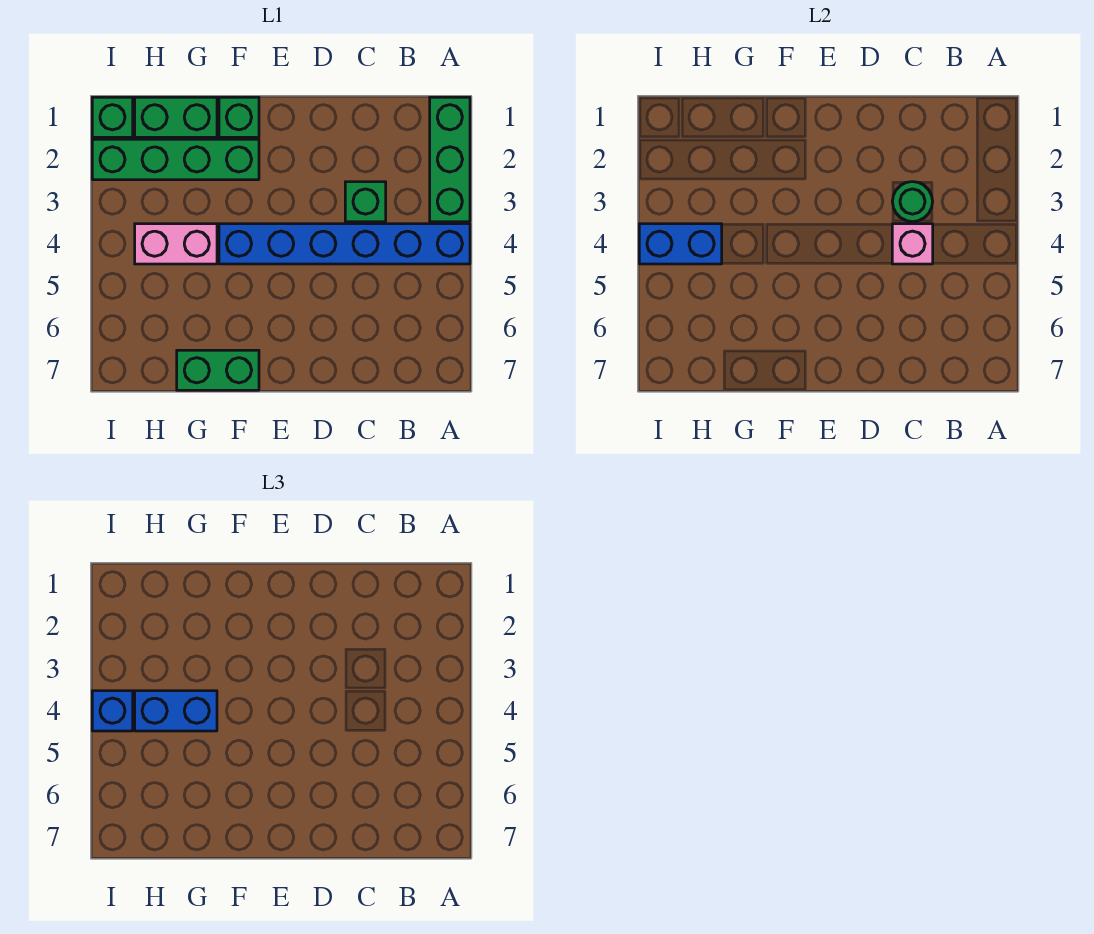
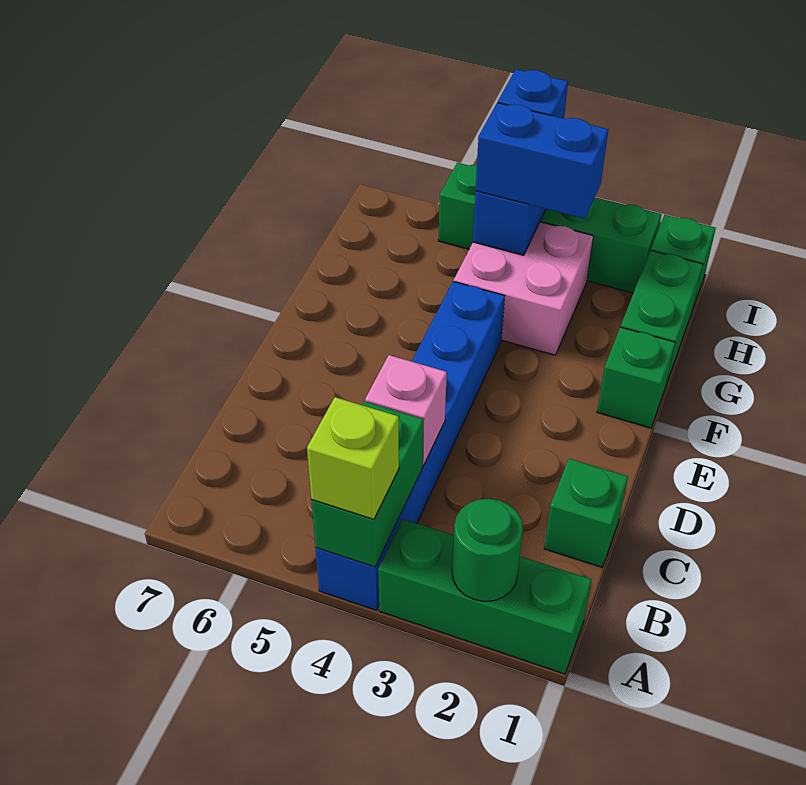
none -> lime 1x1 brick [307,397,399,519]
green 1x1 brick [345,182,386,222] -> green 1x1 brick moved to [544,459,628,567]
green 1x1 round brick [892,182,933,222] -> green 1x1 round brick moved to [452,499,523,601]
green 1x4 brick [92,139,259,180] -> green 1x4 brick turned to [438,163,662,293]
green 1x2 brick [177,350,259,390] -> green 1x2 brick moved to [311,401,423,567]
pink 1x2 brick [135,224,217,264] -> pink 2x2 brick [454,222,593,355]
blue 1x2 brick [135,691,217,731] -> blue 1x2 brick turned to [476,103,608,219]

